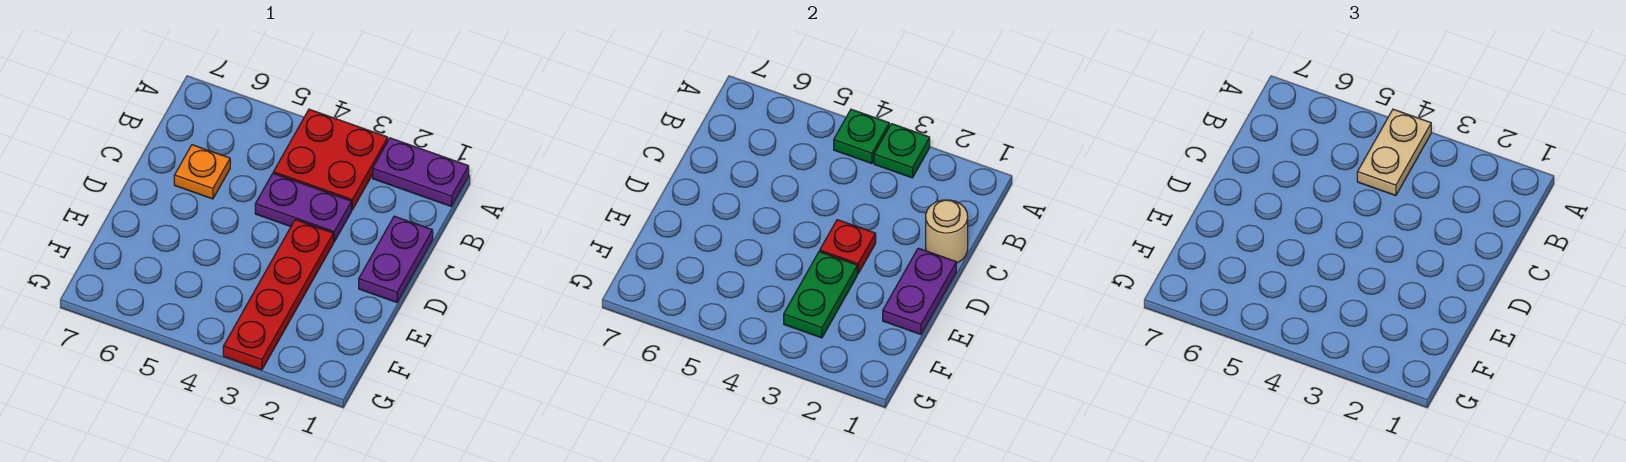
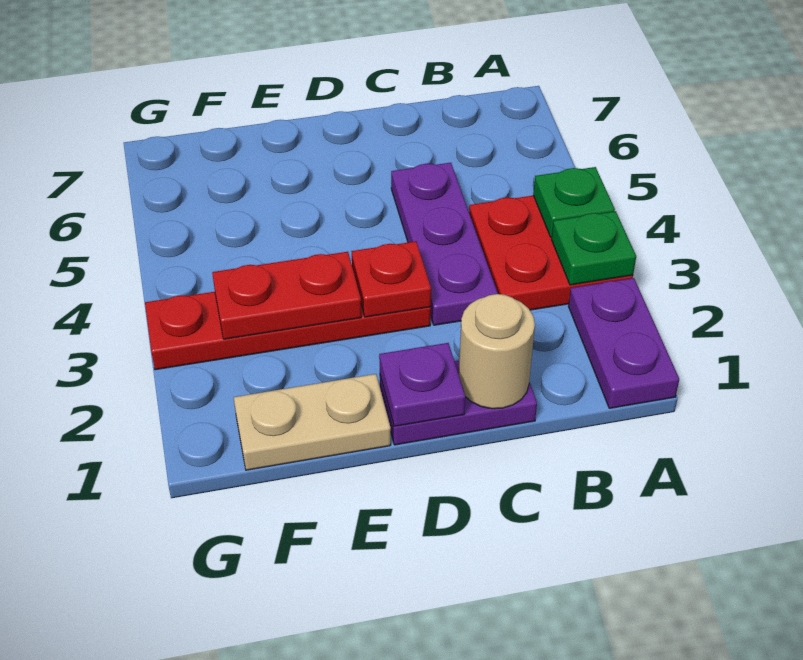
tan 1x2 plate [1357,109,1431,196] -> tan 1x2 plate moved to [234,374,391,470]
purple 1x2 plate [255,173,352,242] -> purple 1x3 plate [391,163,498,325]
orange 1x1 plate [174,145,230,199] -> none
purple 1x2 plate [883,248,956,334] -> purple 1x1 plate [379,343,465,426]
green 1x2 plate [784,252,857,338] -> red 1x2 plate [212,252,361,339]

